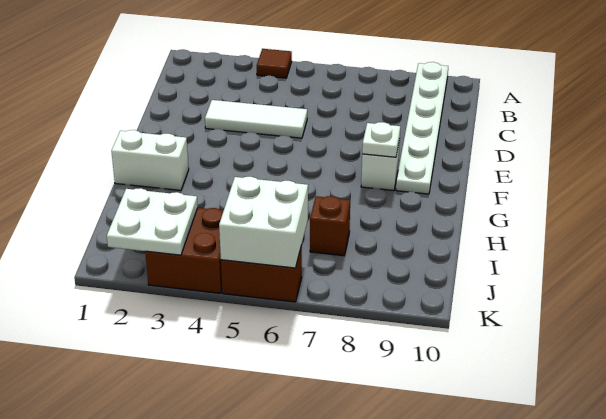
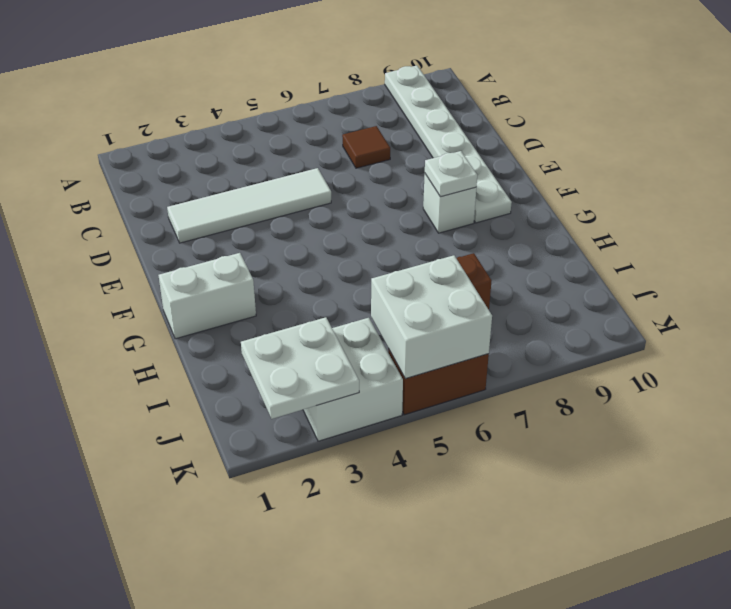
brown 1x1 tile [257,49,292,78] -> brown 1x1 tile moved to [342,126,390,168]
white 1x3 tile [205,100,307,138] -> white 1x4 tile [167,168,331,243]
brown 2x2 brick [145,208,223,293] -> white 2x2 brick [303,318,403,441]

